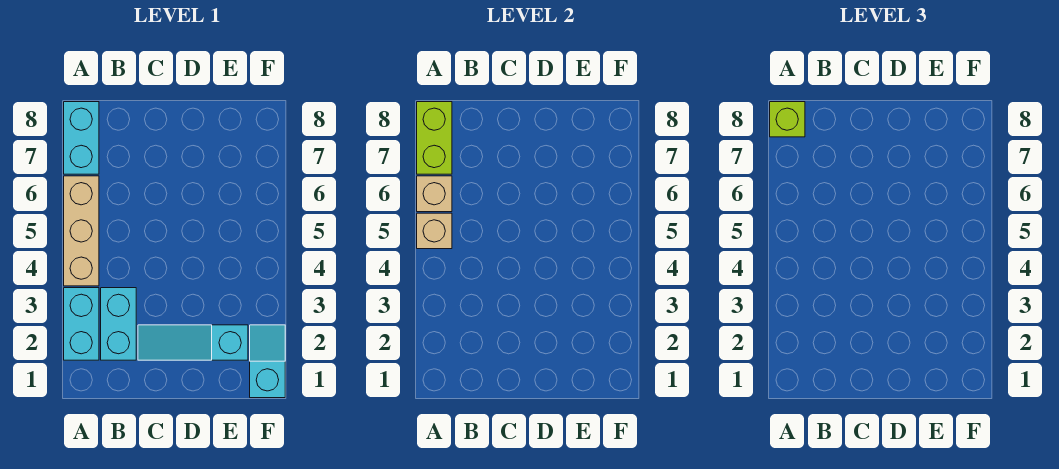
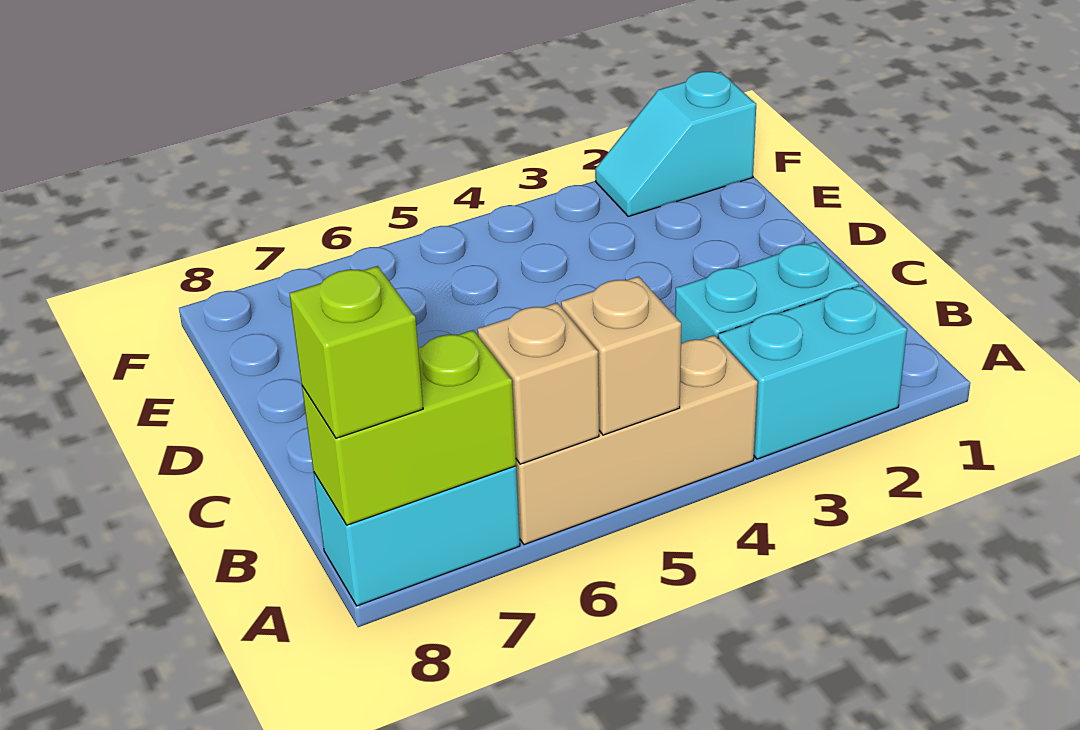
cyan 1x3 slope [138,325,248,360] -> none

